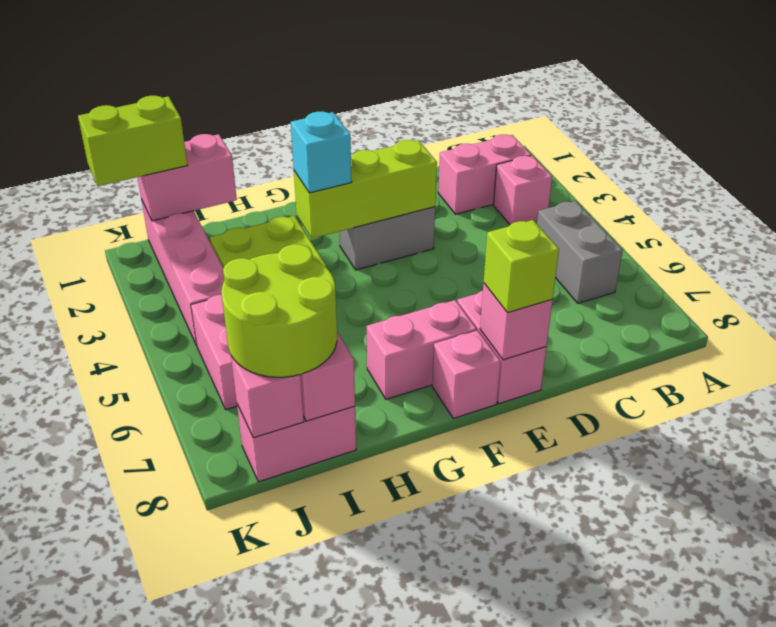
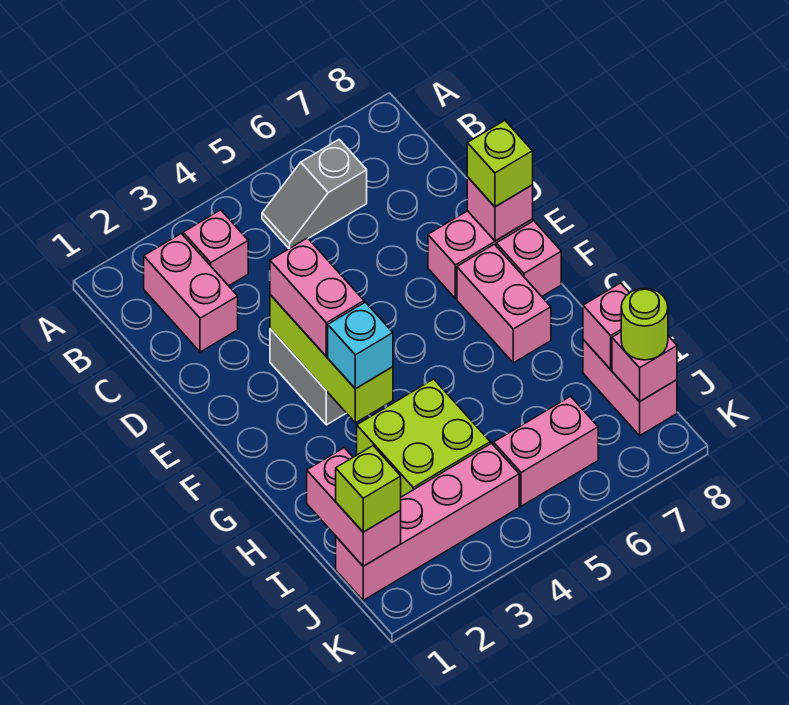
grey 1x2 brick [537,201,622,303] -> grey 1x2 slope [262,140,367,249]
none -> pink 1x2 brick [270,238,364,357]
lime 2x2 round brick [221,244,337,377] -> lime 1x1 round brick [621,288,668,360]
lime 1x2 brick [78,96,187,186] -> lime 1x1 brick [336,446,401,532]

